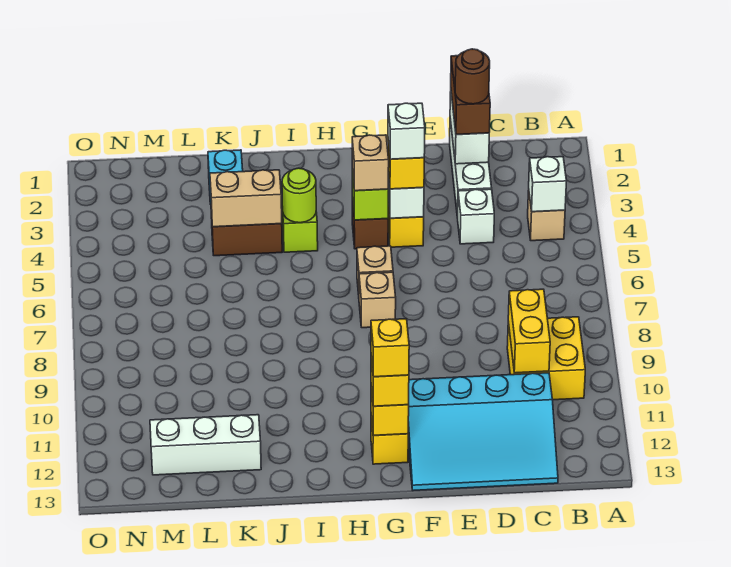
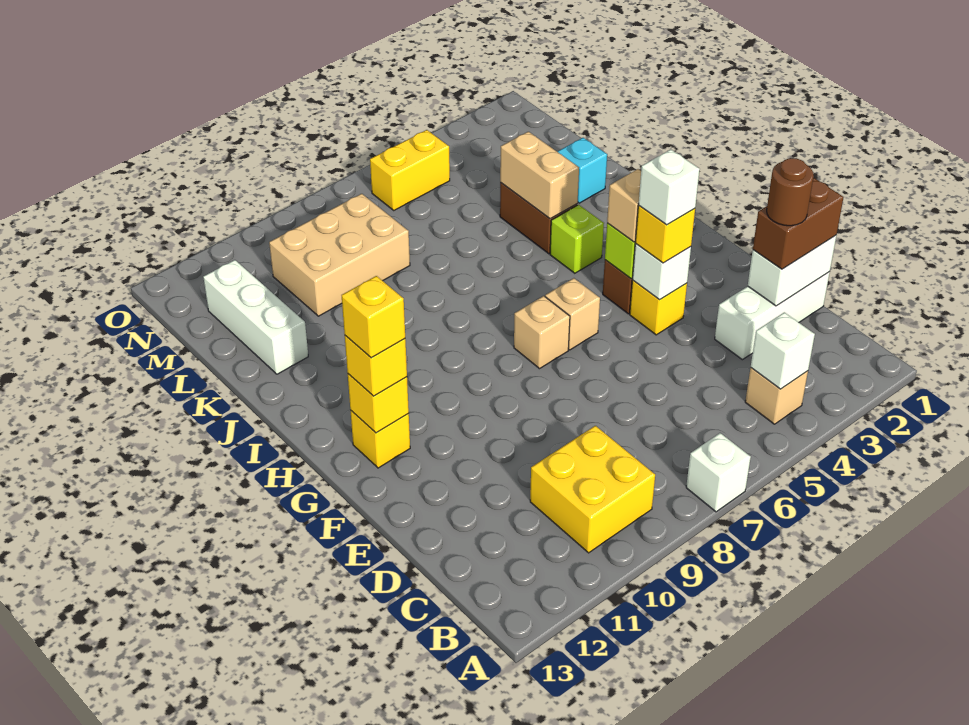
yellow 1x2 brick [508,289,550,373] -> yellow 1x2 brick moved to [370,130,450,210]
cyan 3x4 slope [408,373,558,490] -> none
white 1x1 brick [458,189,494,244] -> white 1x1 brick moved to [686,433,751,512]
lime 1x1 round brick [282,168,316,223] -> none
none -> tan 2x3 brick [269,194,410,316]

